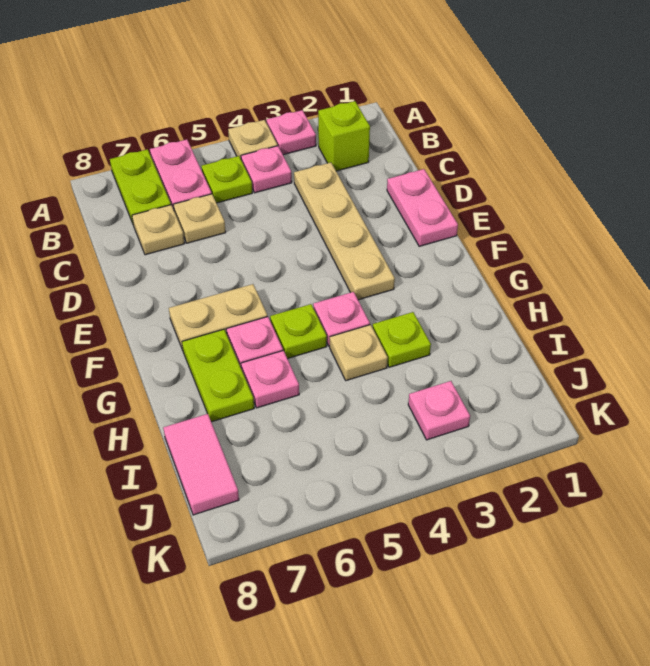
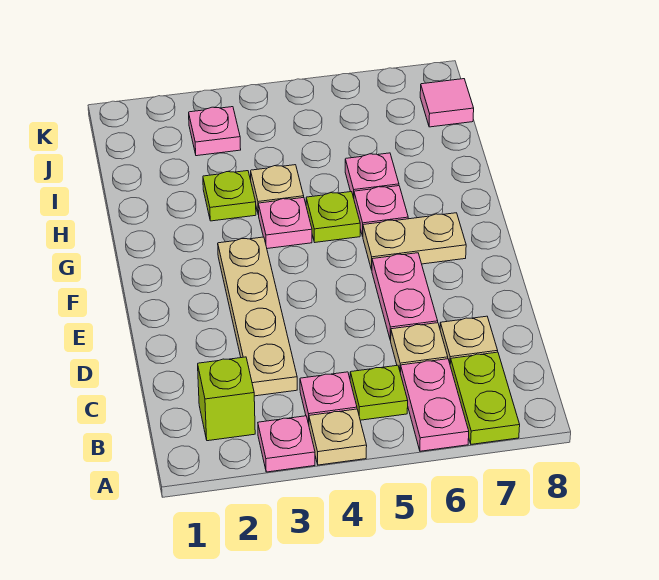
pink 1x2 plate [387,169,458,246] -> pink 1x2 plate moved to [372,253,438,340]
lime 1x2 plate [182,329,254,422] -> none
pink 1x2 tile [163,414,239,515] -> pink 1x1 tile [420,79,474,127]

